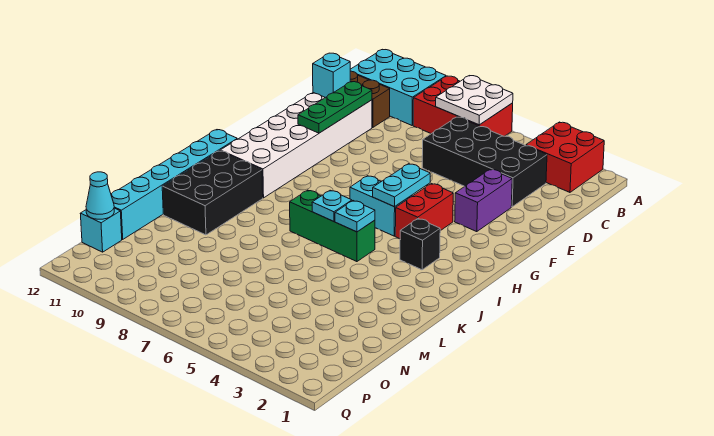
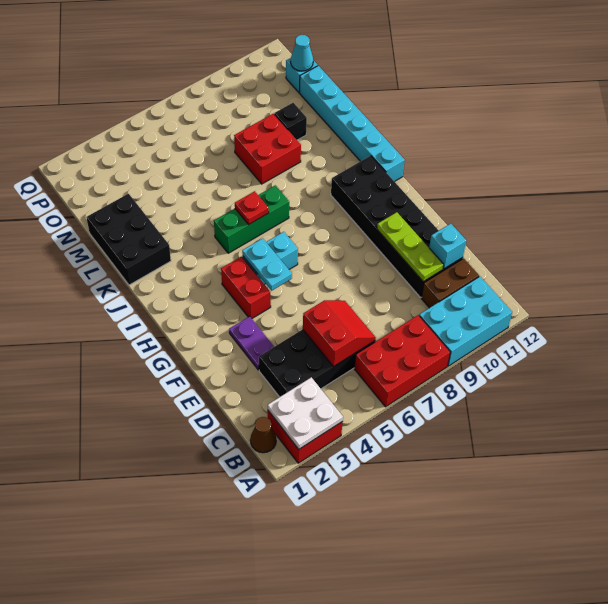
white 2x2 plate [436,76,513,125] -> white 2x2 plate moved to [268,377,343,449]
none -> brown 1x1 cone [250,417,276,453]
none -> red 2x2 slope [303,300,376,367]
white 2x6 brick [220,93,372,198] -> black 2x6 brick [331,156,463,297]
green 1x3 plate [298,82,372,133] -> lime 1x3 plate [377,212,444,282]
purple 1x2 brick [455,169,512,232] -> purple 1x2 plate [229,316,274,370]
black 1x1 brick [400,219,440,270] -> black 1x1 brick moved to [274,103,307,140]
cyan 1x1 plate [335,201,375,232] -> none
cyan 1x1 plate [312,190,352,221] -> red 1x1 plate [235,191,269,225]
black 2x3 brick [162,151,263,235] -> black 2x3 brick moved to [86,194,171,285]
none -> red 2x2 brick [234,114,301,184]

